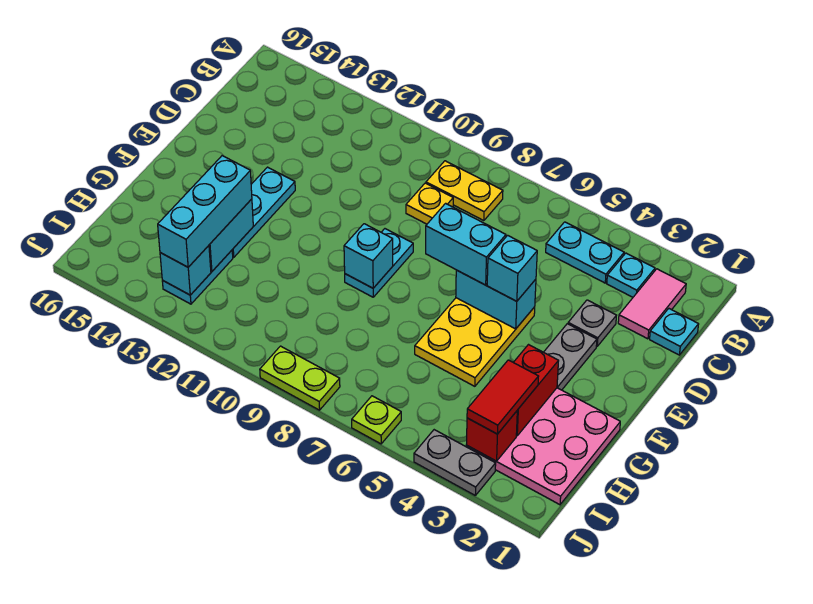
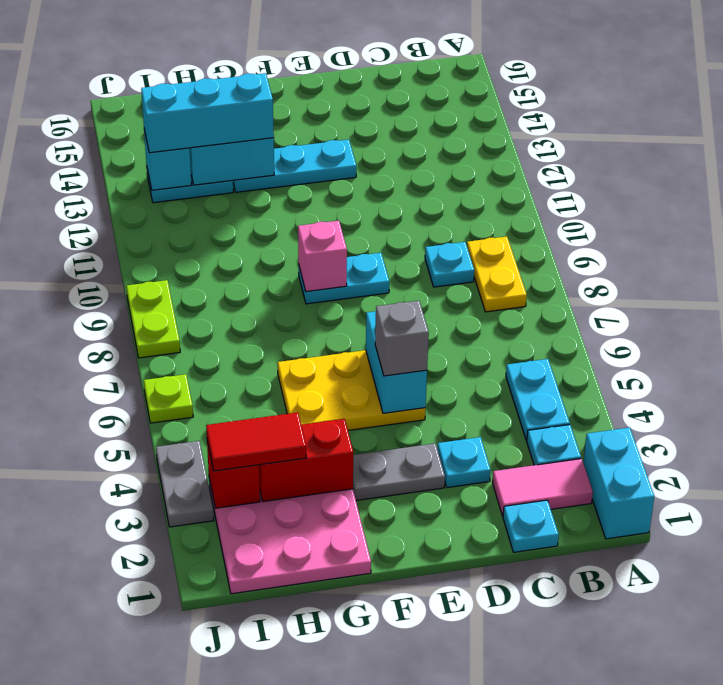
yellow 1x1 plate [406,183,453,224] -> cyan 1x1 plate [425,242,474,287]
grey 1x1 plate [568,300,616,346] -> cyan 1x1 plate [437,437,491,488]
cyan 1x1 brick [487,235,537,301] -> grey 1x1 brick [375,301,429,376]
cyan 1x2 brick [426,203,506,285] -> cyan 1x2 brick moved to [583,428,654,539]
cyan 1x1 brick [344,224,393,288] -> pink 1x1 brick [298,221,347,292]

